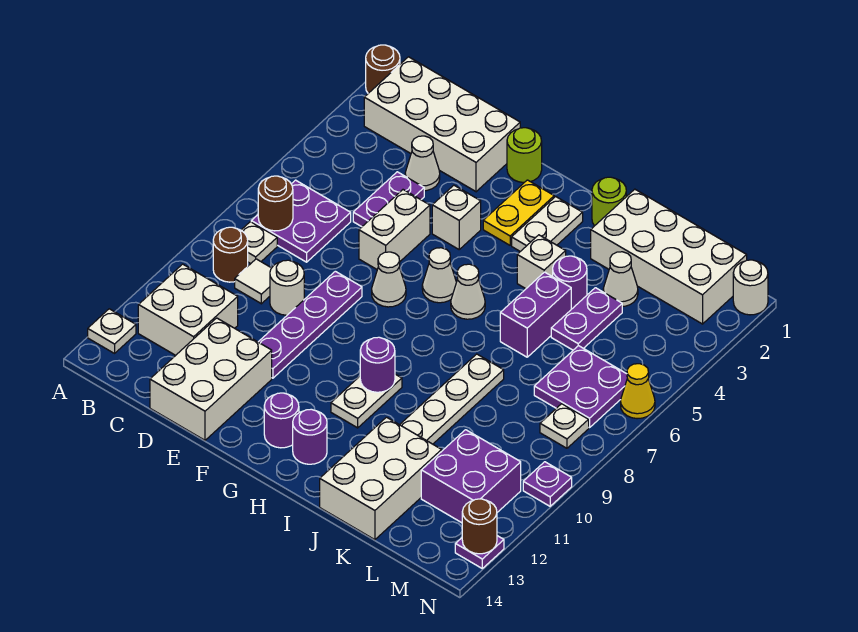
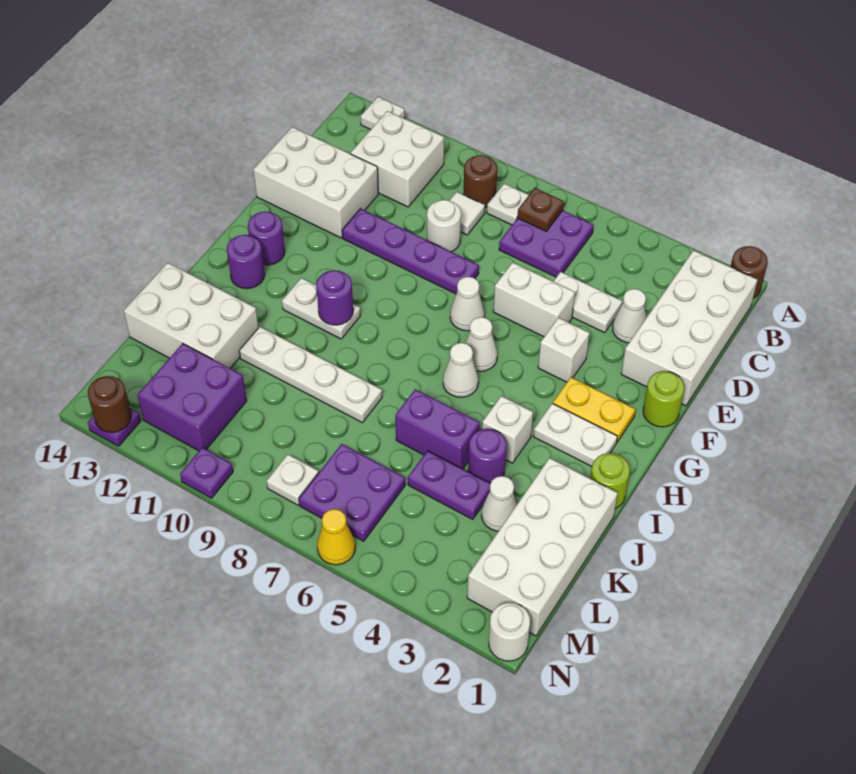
brown 1x1 round brick [258,176,293,231] -> brown 1x1 plate [517,188,564,231]
purple 1x2 plate [353,172,424,227] -> white 1x2 plate [553,272,622,333]

